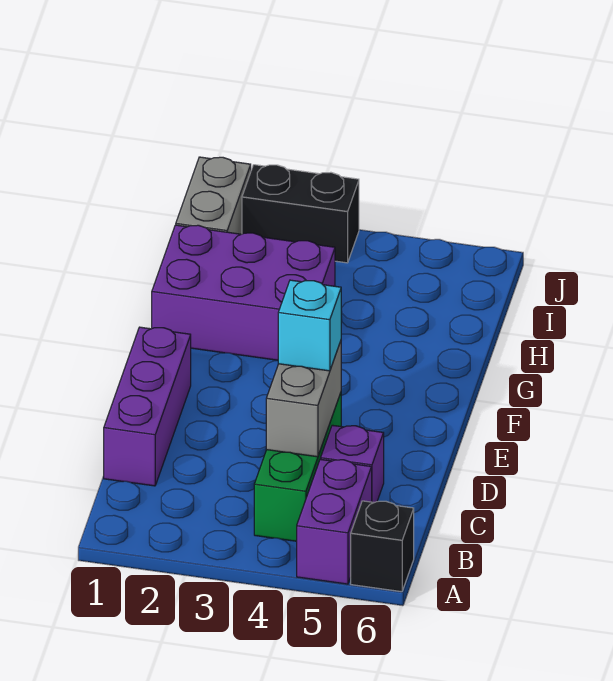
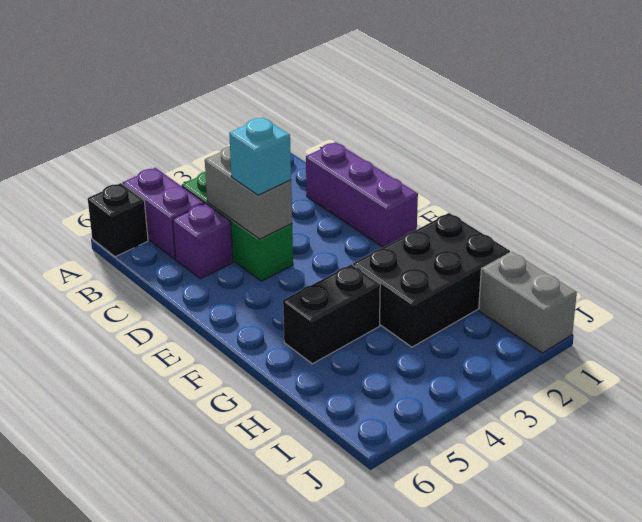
purple 2x3 brick [152,225,335,360] -> black 2x3 brick [353,213,510,347]
black 1x2 brick [242,165,359,263] -> black 1x2 brick moved to [283,264,380,364]

